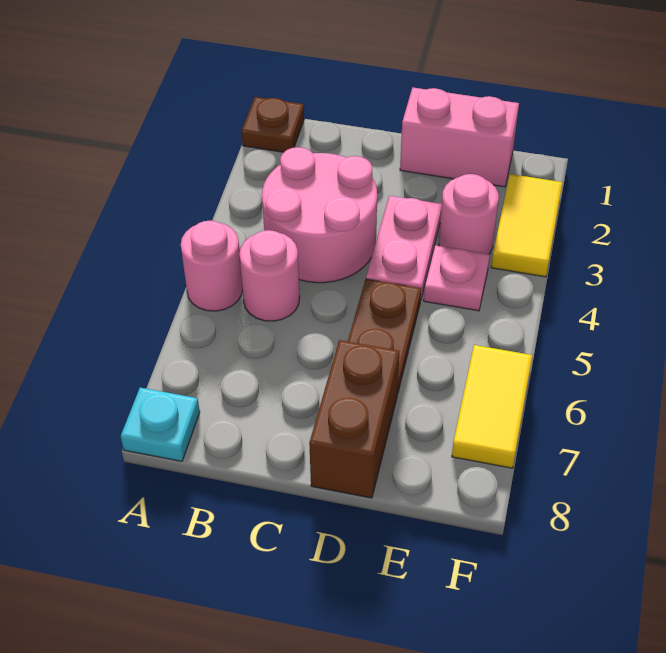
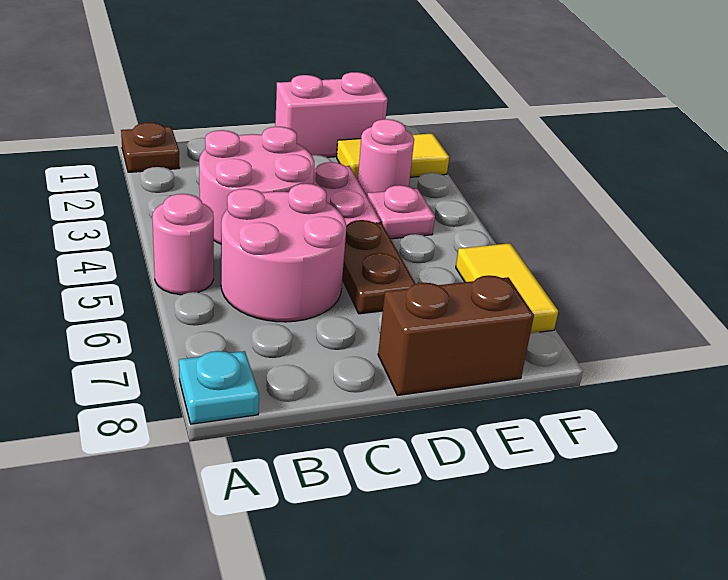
pink 1x1 round brick [239,230,300,321] -> pink 2x2 round brick [221,184,346,322]
brown 1x2 brick [309,340,399,498] -> brown 1x2 brick turned to [378,276,534,396]
yellow 1x2 tile [491,174,563,277] -> yellow 1x2 tile turned to [337,133,449,180]

